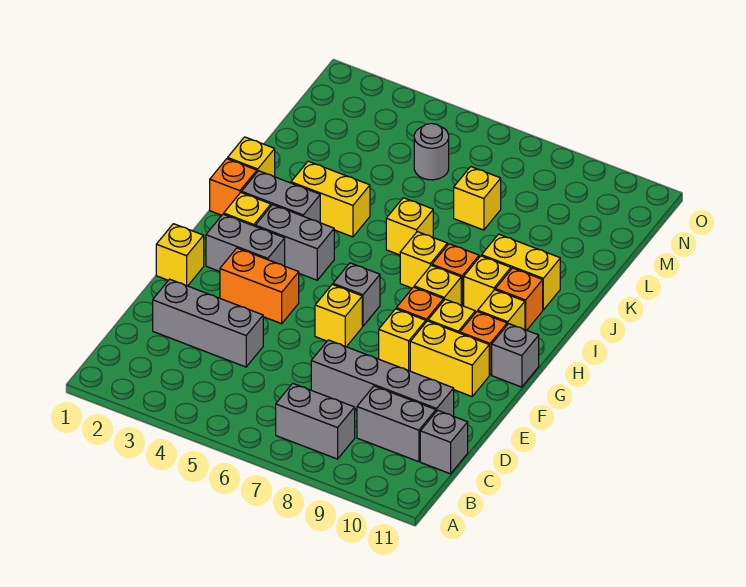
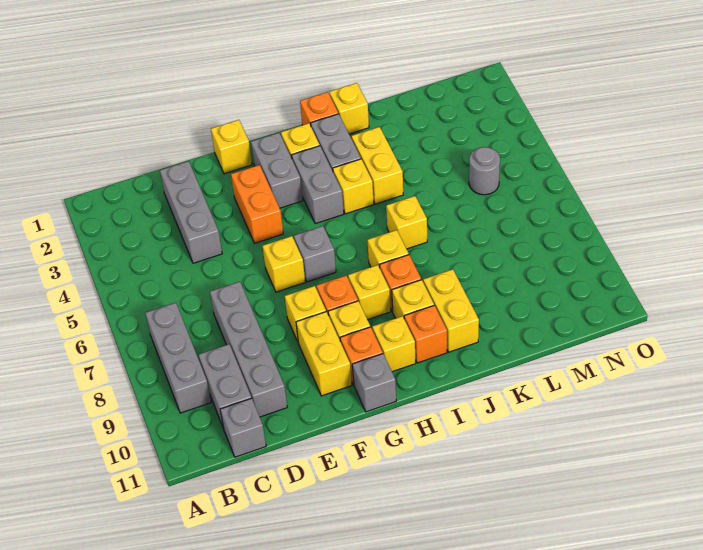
grey 1x2 brick [276,383,355,459] -> grey 1x3 brick [145,303,211,413]
yellow 1x1 brick [454,167,501,230] -> yellow 1x1 brick moved to [333,159,374,214]

